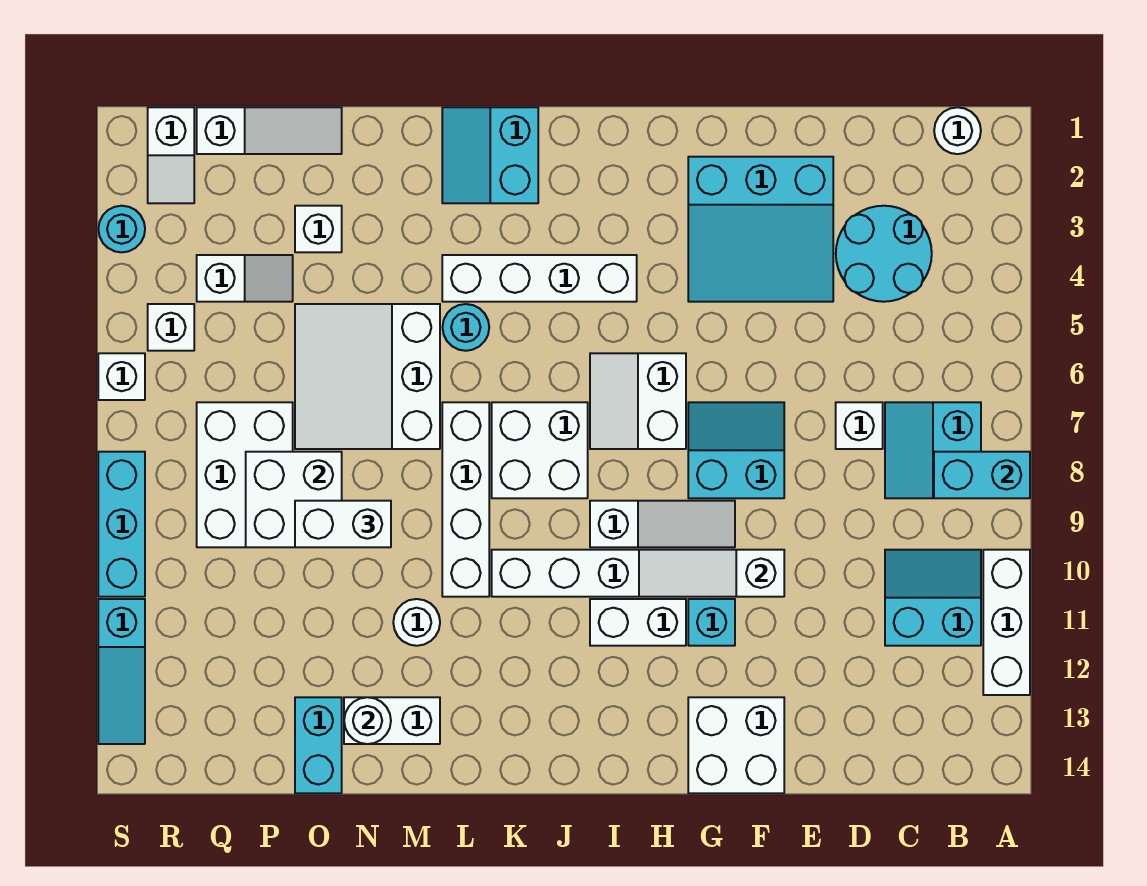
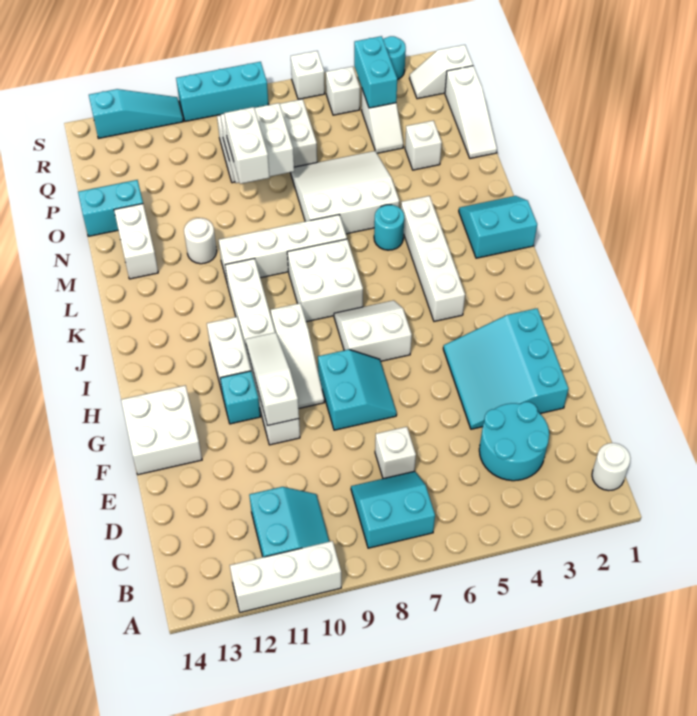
cyan 1x2 brick [934,452,1030,498] -> cyan 1x2 brick moved to [354,36,397,108]
white 1x1 round brick [344,697,391,744] -> none
cyan 1x3 slope [98,599,145,744] -> cyan 1x3 slope turned to [89,89,183,138]

